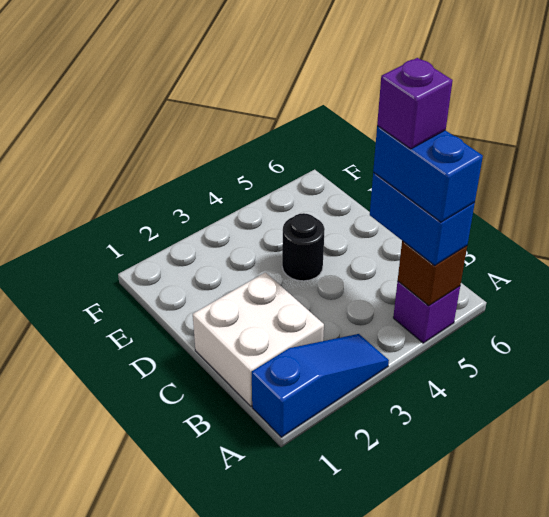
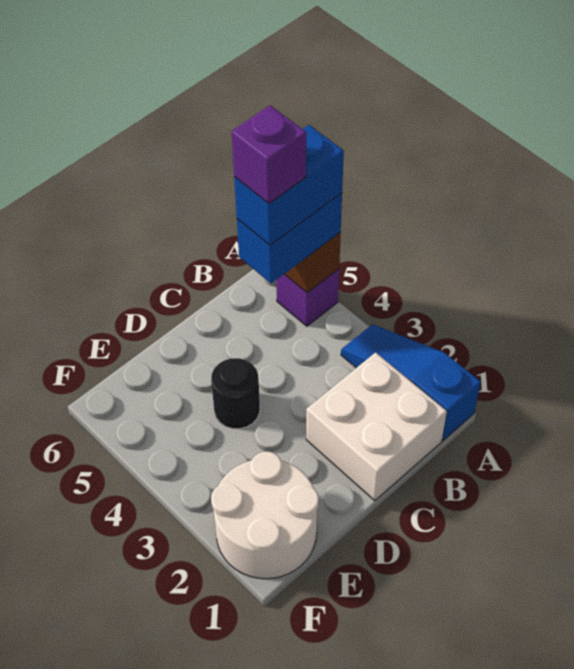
none -> white 2x2 round brick [211,451,319,579]

